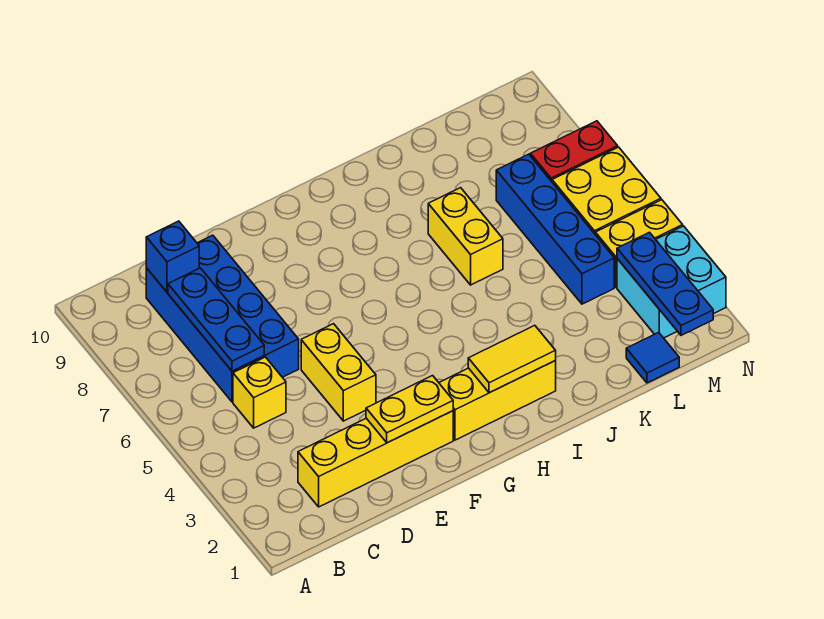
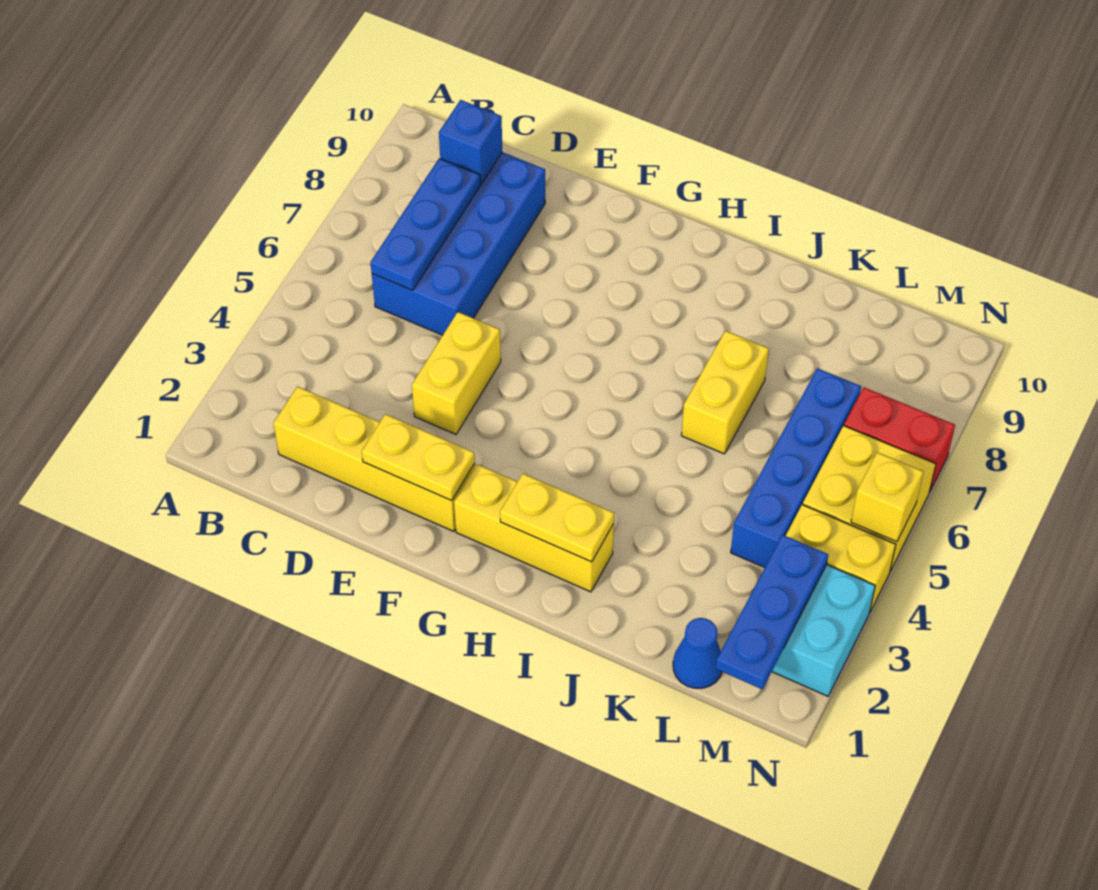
yellow 1x1 brick [233,357,286,428] -> yellow 1x1 brick moved to [851,452,923,542]
yellow 1x2 tile [468,325,556,393] -> yellow 1x2 plate [500,474,614,562]
blue 1x1 tile [626,332,679,383] -> blue 1x1 cone [673,618,722,688]

